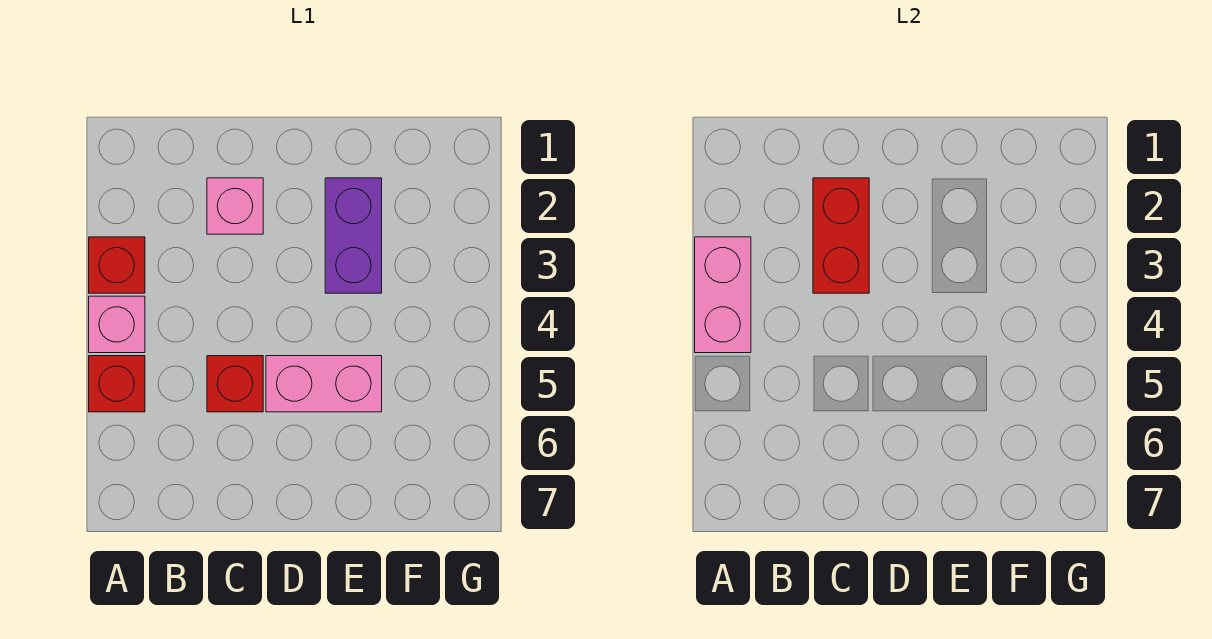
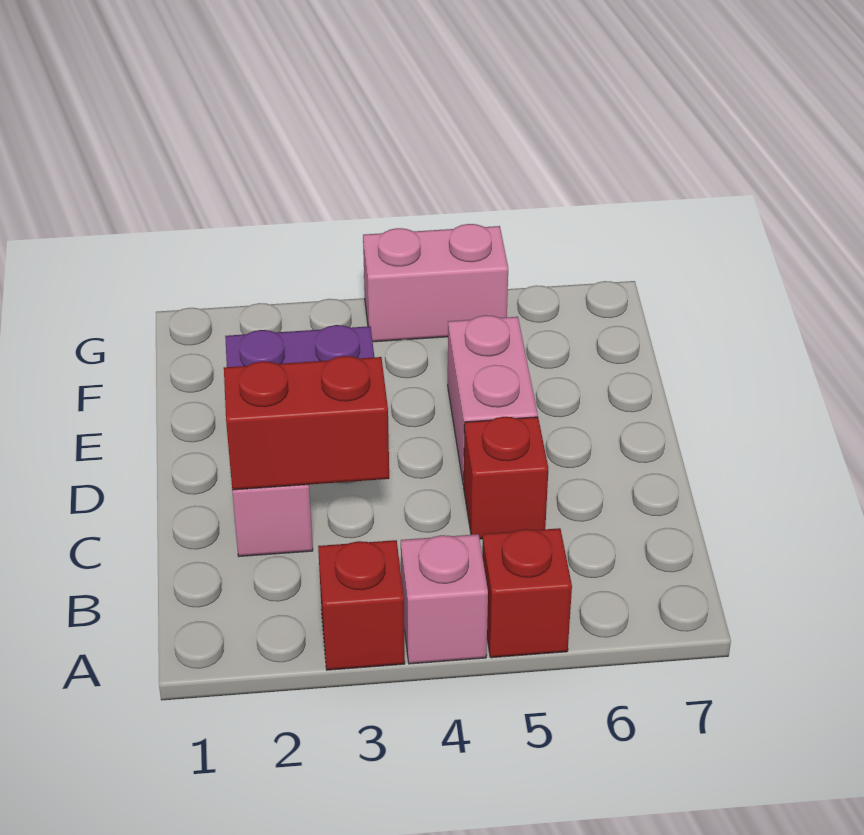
pink 1x2 brick [695,237,751,353] -> pink 1x2 brick moved to [363,224,508,342]

